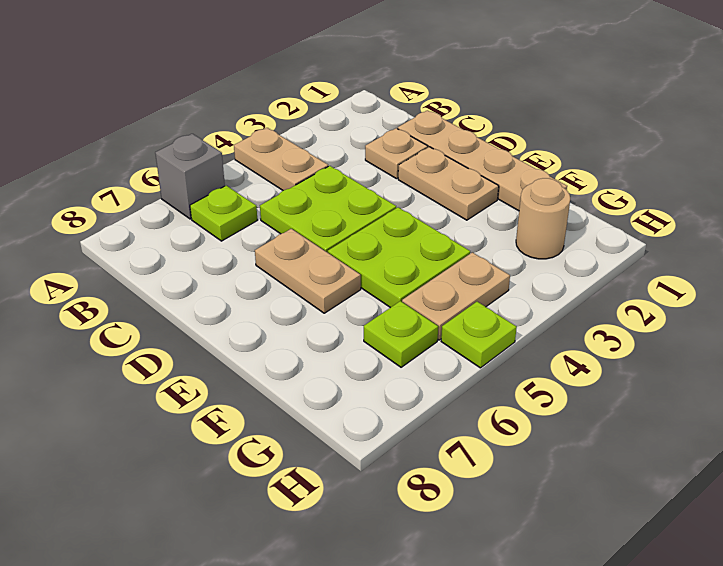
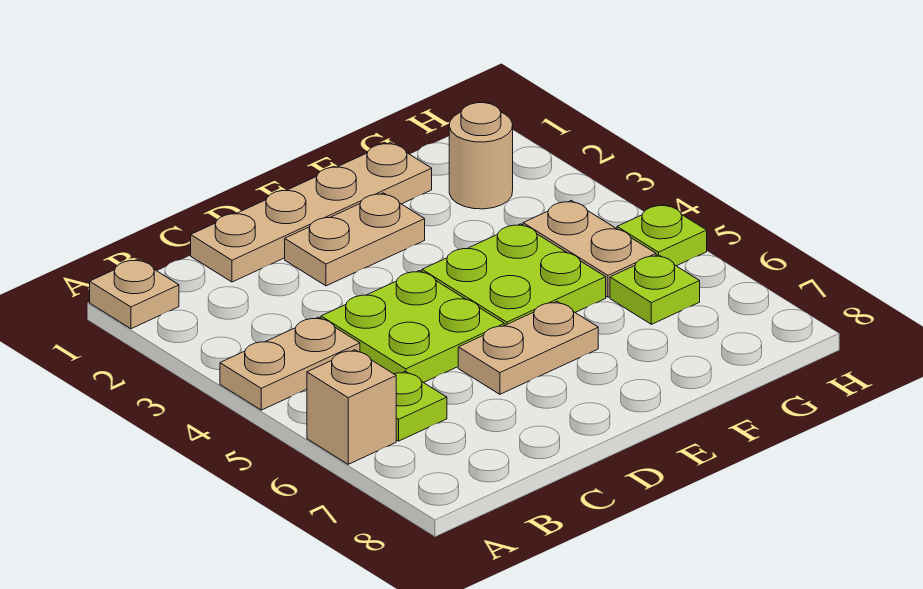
grey 1x1 brick [155,134,225,219] -> tan 1x1 brick [307,350,396,464]
tan 1x1 plate [365,128,428,179] -> tan 1x1 plate moved to [90,259,179,329]

